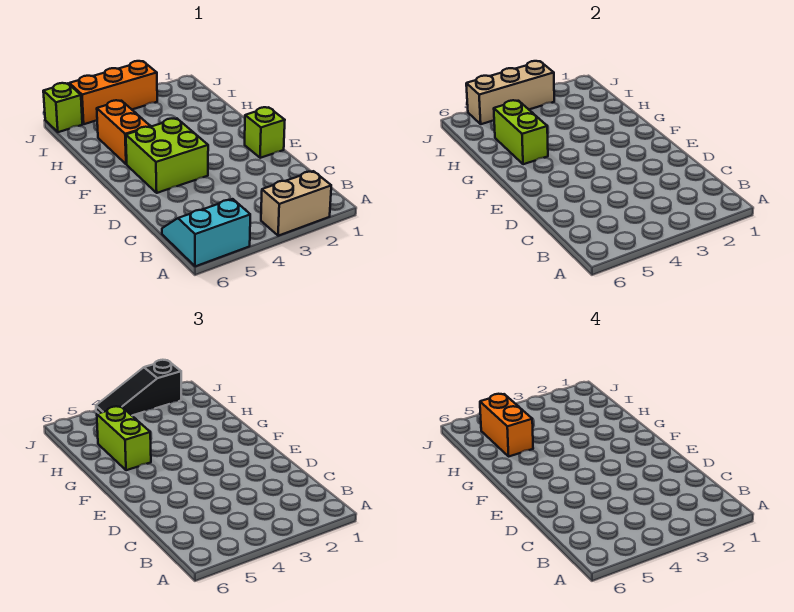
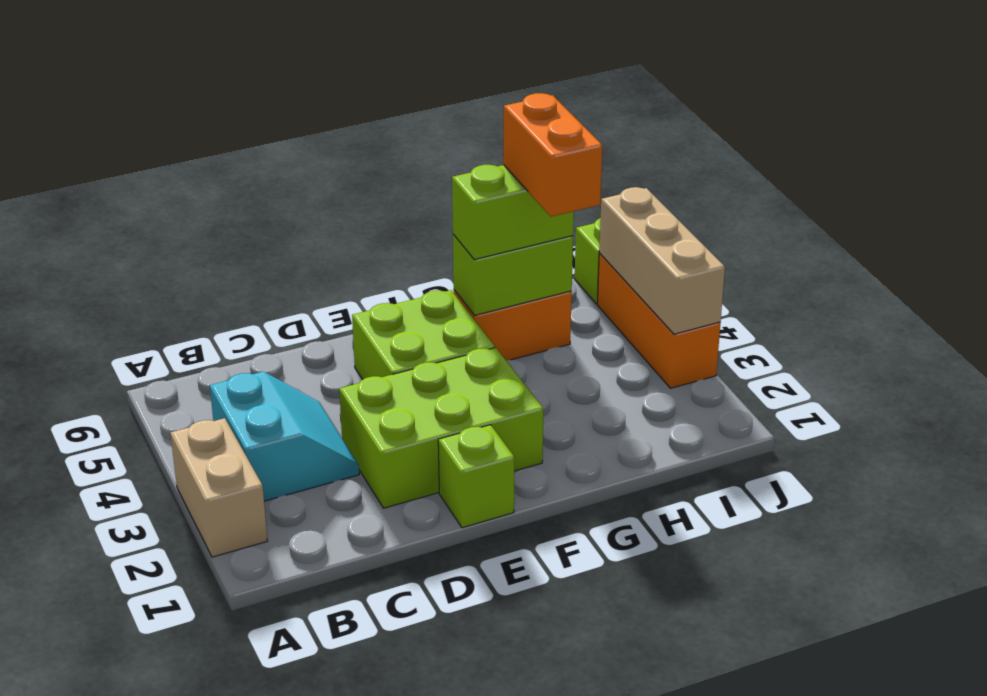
cyan 2x2 slope [162,199,250,266] -> cyan 2x2 slope moved to [210,372,359,501]
none -> lime 2x3 brick [339,348,543,508]
orange 1x2 brick [480,394,533,456] -> orange 1x2 brick turned to [503,93,602,217]
black 1x3 slope [96,360,181,415] -> none

